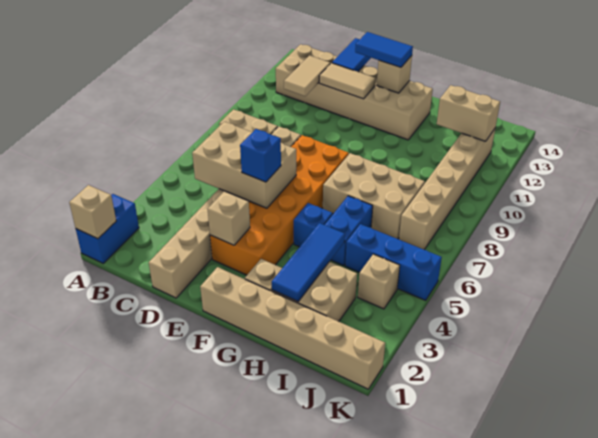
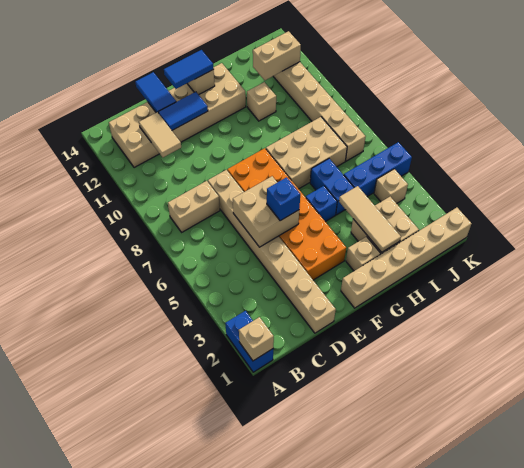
tan 2x3 brick [192,122,296,208] -> tan 2x2 brick [233,176,299,247]
tan 1x2 tile [319,63,376,99] -> blue 1x2 tile [159,92,208,130]
tan 1x1 brick [208,191,250,245] -> tan 1x1 brick moved to [247,82,276,121]
blue 1x3 tile [272,223,345,302] -> tan 1x3 tile [339,186,401,252]

